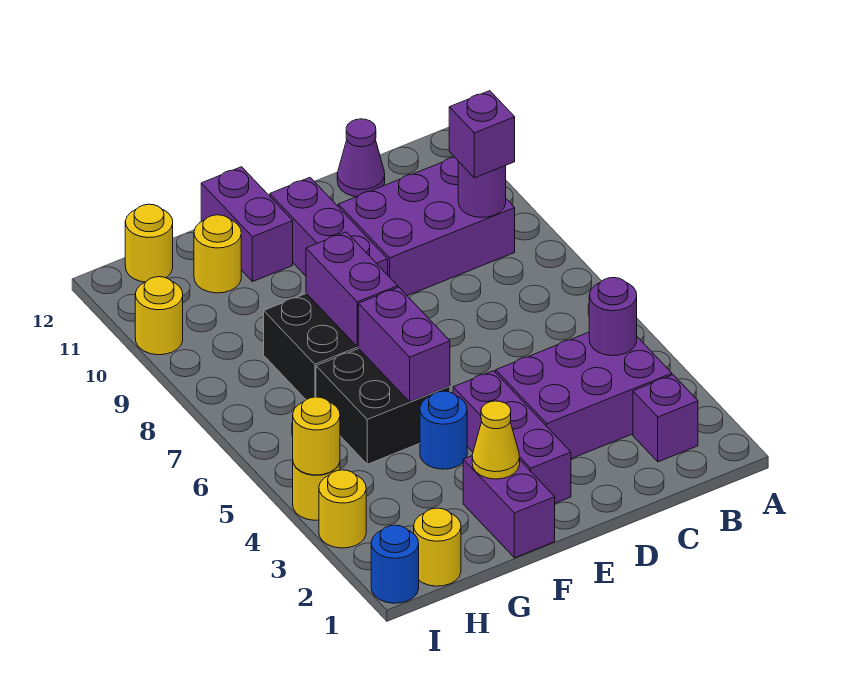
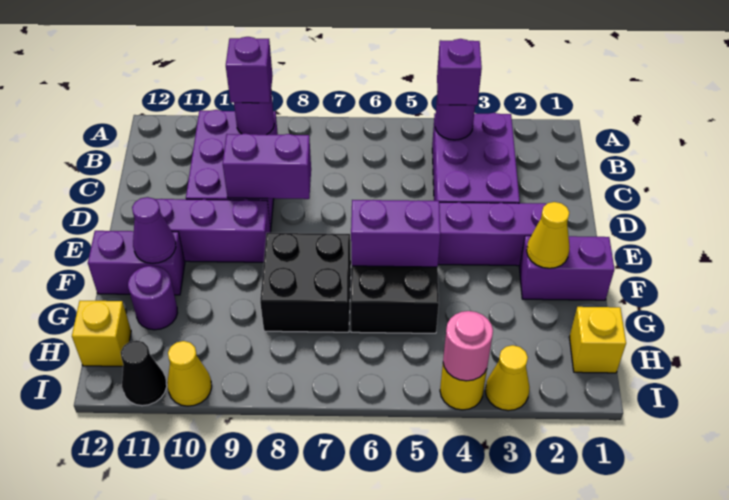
purple 1x1 brick [633,375,698,462] -> purple 1x1 brick moved to [437,39,482,105]
purple 1x1 cone [337,119,385,197] -> purple 1x1 cone moved to [132,197,176,264]
blue 1x1 round brick [420,391,467,469] -> none
purple 1x2 brick [306,232,398,347] -> purple 1x2 brick moved to [223,133,311,199]
yellow 1x1 round brick [194,215,241,293] -> purple 1x1 round brick [128,266,178,330]
yellow 1x1 round brick [414,508,461,586] -> yellow 1x1 brick [569,307,626,373]
yellow 1x1 round brick [125,204,173,282] -> yellow 1x1 brick [72,301,131,366]
blue 1x1 round brick [371,525,419,603] -> none
yellow 1x1 round brick [319,470,366,548] -> yellow 1x1 cone [485,345,530,411]
yellow 1x1 round brick [293,397,340,475] -> pink 1x1 round brick [443,311,493,381]
yellow 1x1 round brick [135,277,183,355] -> yellow 1x1 cone [167,341,212,406]
none -> black 1x1 cone [121,340,167,406]

